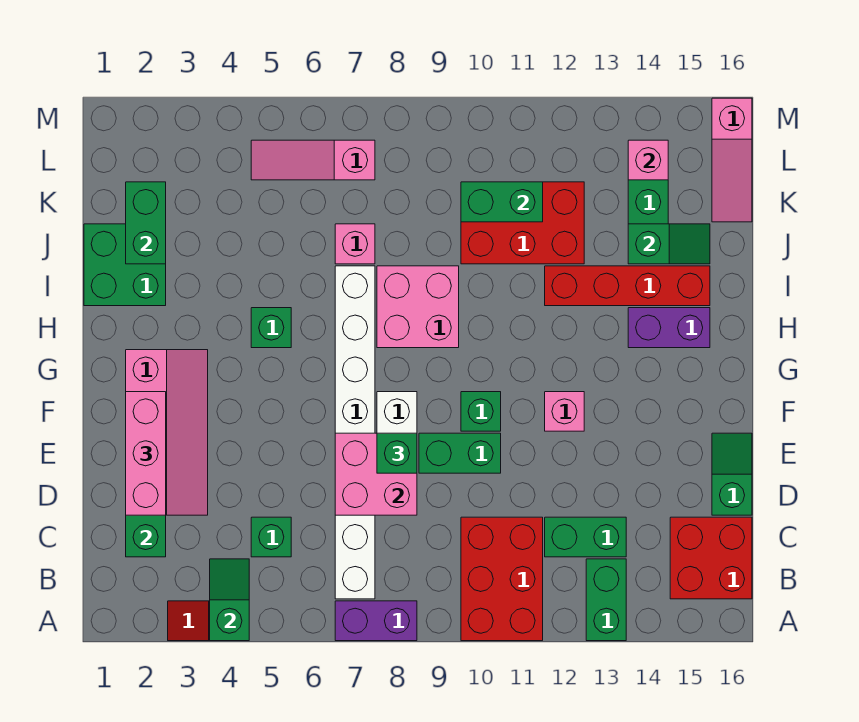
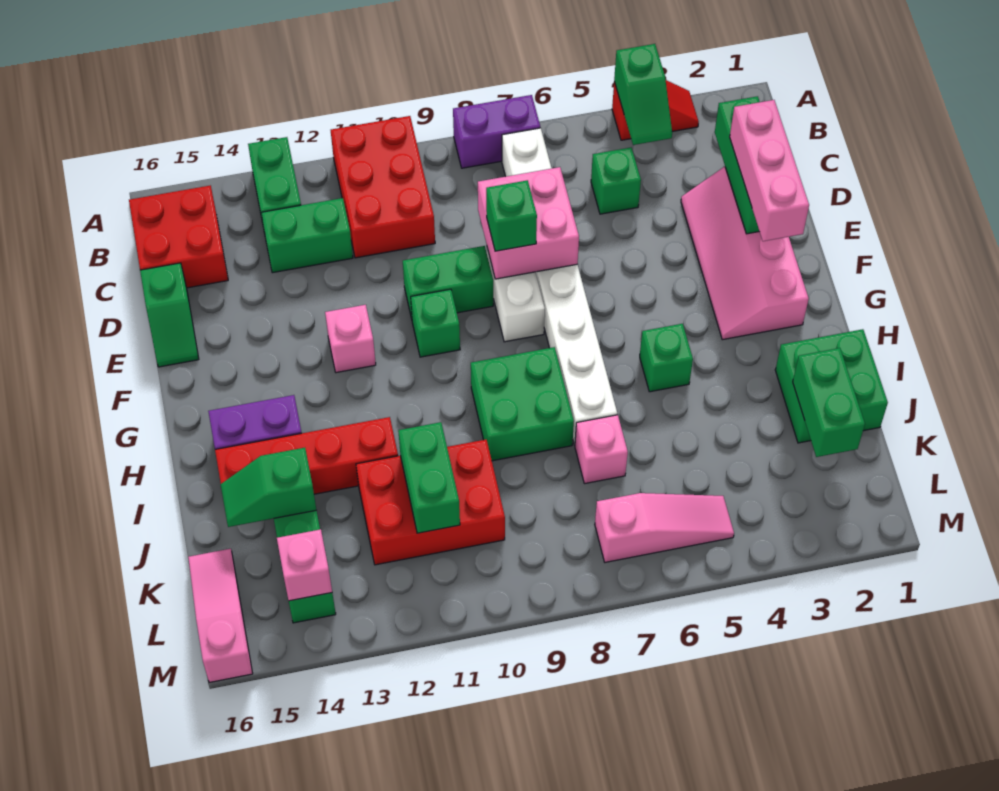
pink 2x2 brick [377,266,459,348] -> green 2x2 brick [471,347,574,461]
green 1x2 brick [461,182,543,222] -> green 1x2 brick turned to [398,422,460,533]

